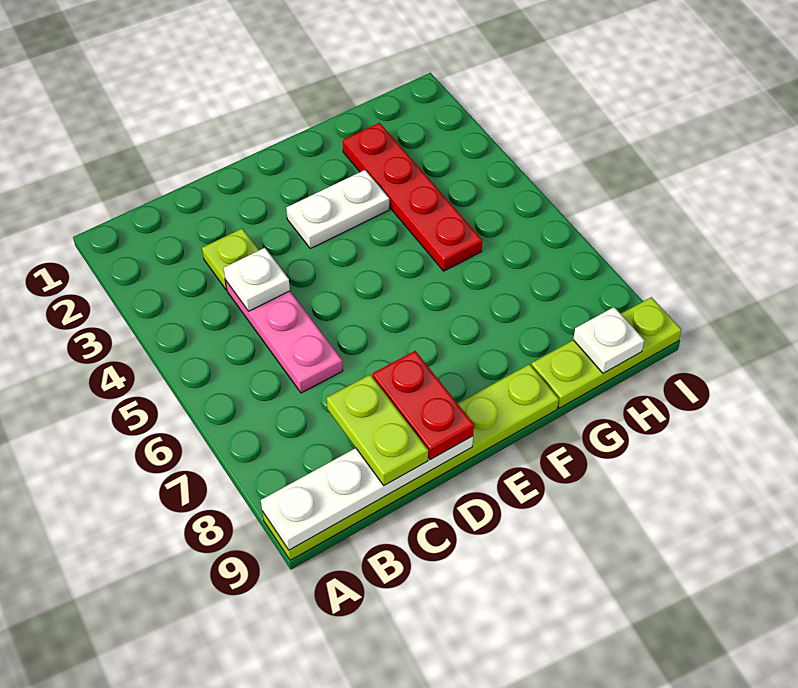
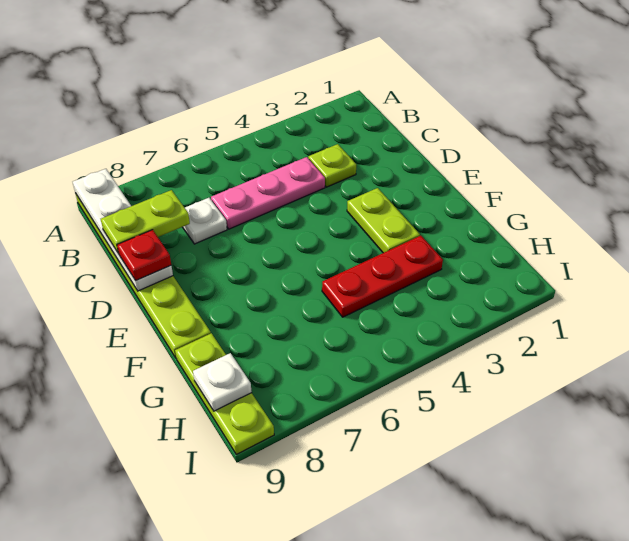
white 1x1 plate [224,248,290,311] -> white 1x1 plate moved to [183,198,227,244]
red 1x2 plate [373,351,474,460] -> red 1x1 plate [117,230,171,281]
white 1x2 plate [286,170,389,249] -> lime 1x2 plate [347,188,420,253]
red 1x4 plate [343,123,482,271] -> red 1x3 plate [322,236,443,317]

